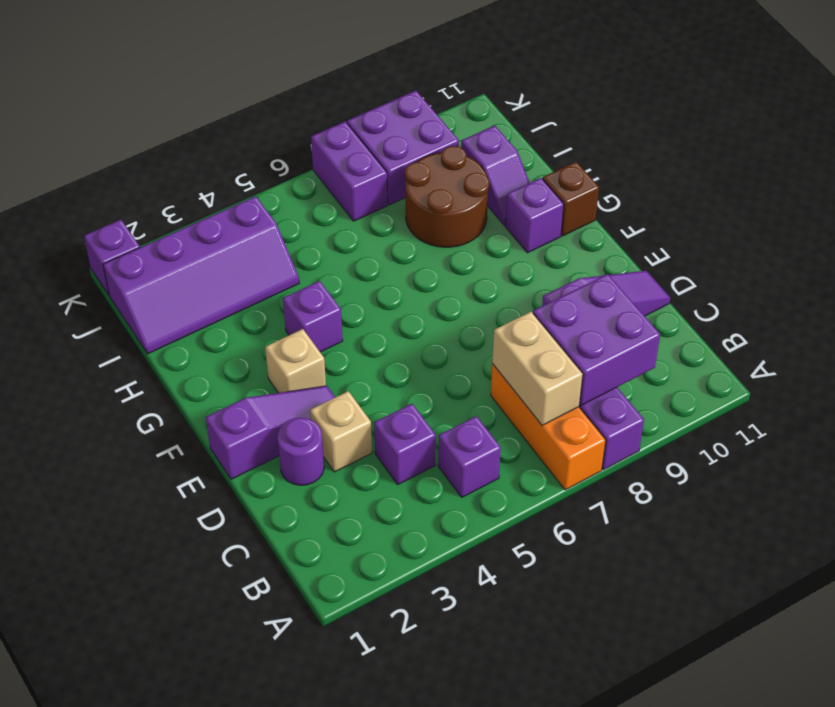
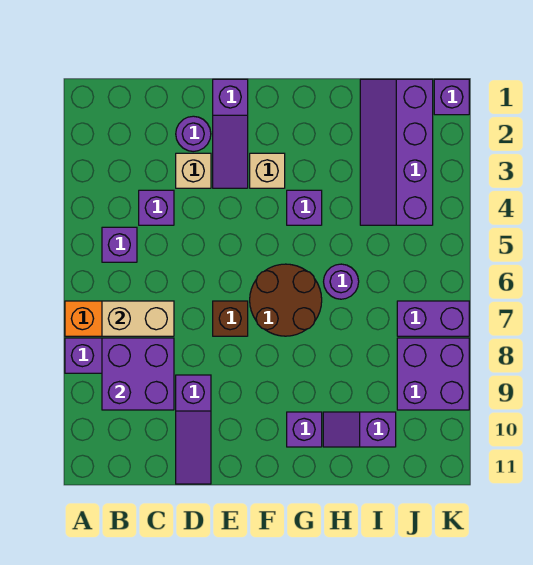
brown 1x1 brick [543,162,599,236] -> brown 1x1 brick moved to [213,301,248,336]
none -> purple 1x1 round brick [324,264,359,299]
brown 2x2 round brick [405,146,489,247] -> brown 2x2 round brick moved to [250,264,322,336]

